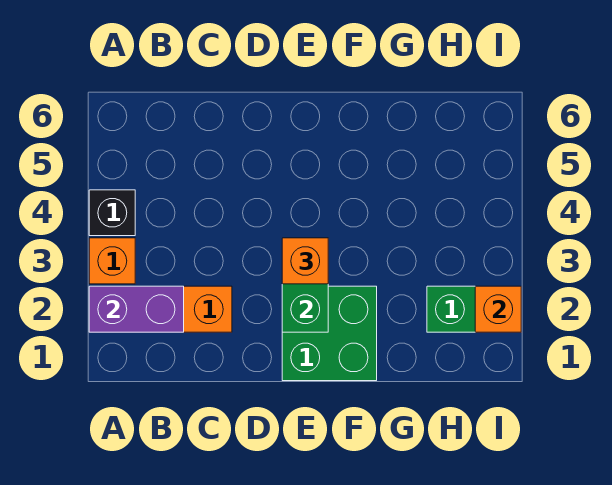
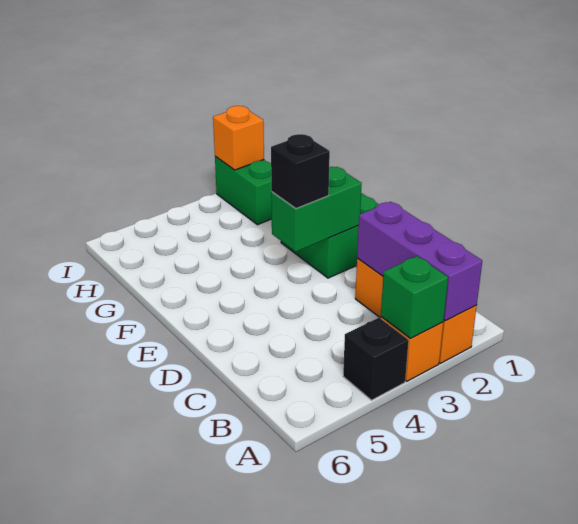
purple 1x2 brick [89,286,184,332] -> purple 1x3 brick [357,202,482,321]
none -> green 1x1 brick [381,256,448,338]
orange 1x1 brick [282,238,328,284] -> black 1x1 brick [271,134,330,208]

